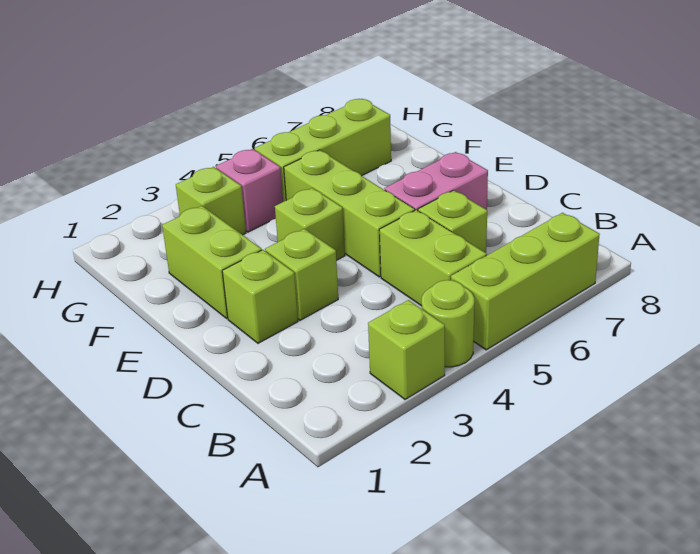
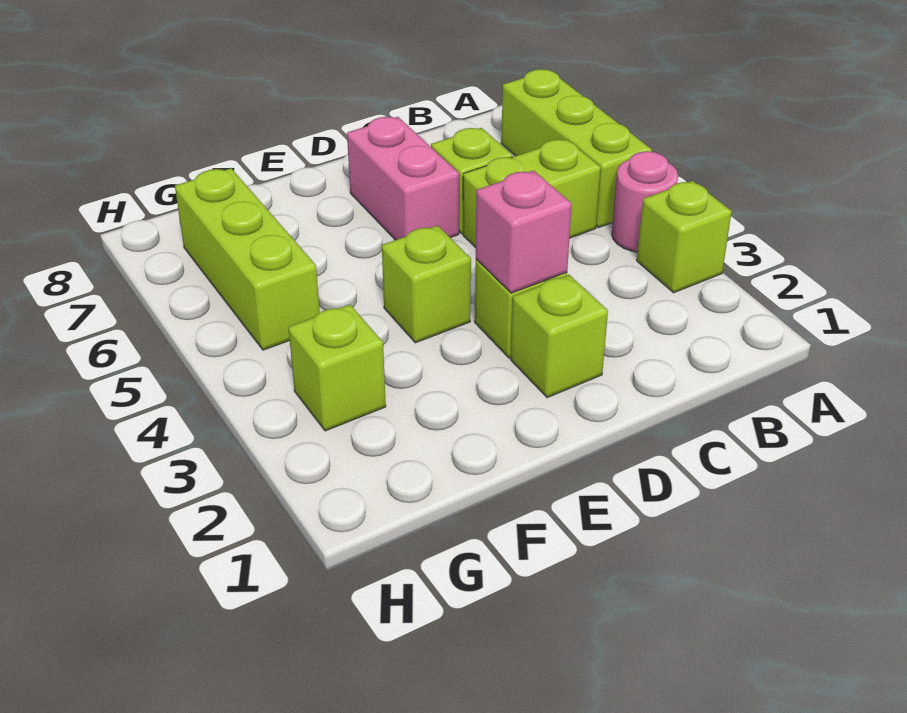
lime 1x1 round brick [422,280,474,367] -> pink 1x1 round brick [612,151,678,252]
lime 1x3 brick [284,150,415,277] -> none
lime 1x2 brick [162,206,262,318] -> none
pink 1x1 brick [216,149,283,232] -> pink 1x1 brick moved to [476,171,572,293]

